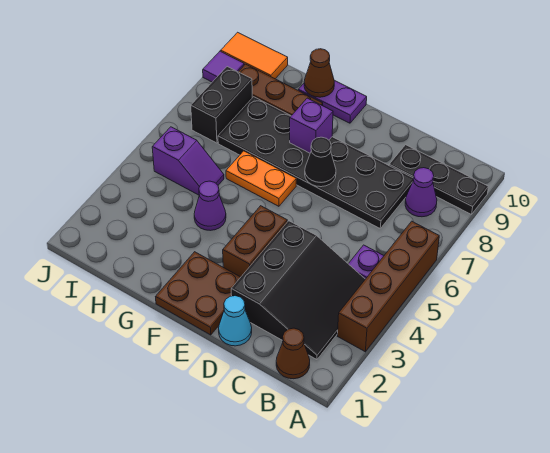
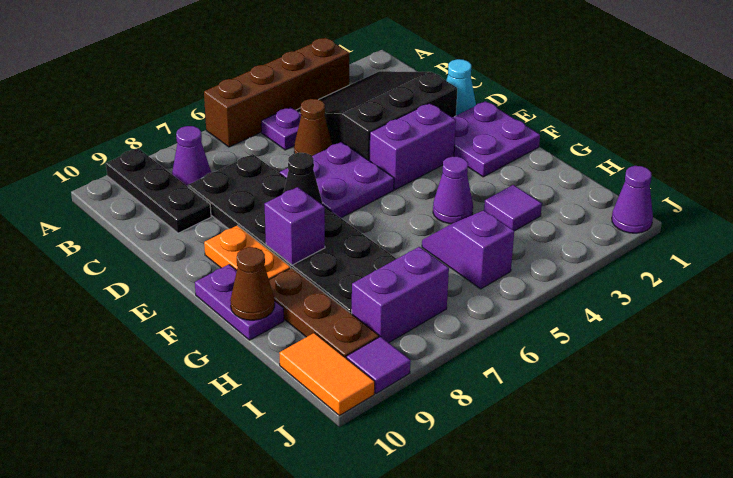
brown 1x1 cone [276,328,310,379] -> brown 1x1 cone moved to [294,99,332,156]
none -> purple 2x2 plate [280,142,394,218]
brown 2x2 plate [156,252,241,335] -> purple 2x2 plate [452,101,540,177]
brown 1x2 brick [223,206,287,277] -> purple 1x2 brick [370,103,456,190]
orange 1x2 plate [226,151,296,206] -> orange 1x2 plate moved to [204,225,291,279]
none -> purple 1x1 tile [484,185,542,231]
black 1x2 brick [191,67,252,143] -> purple 1x2 brick [352,247,449,343]
none -> purple 1x1 cone [612,166,653,233]

